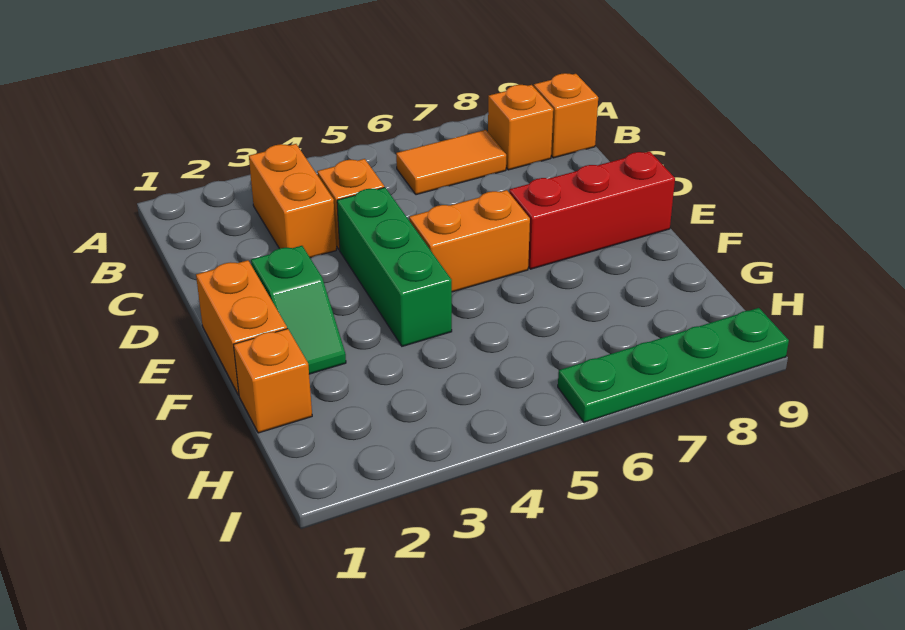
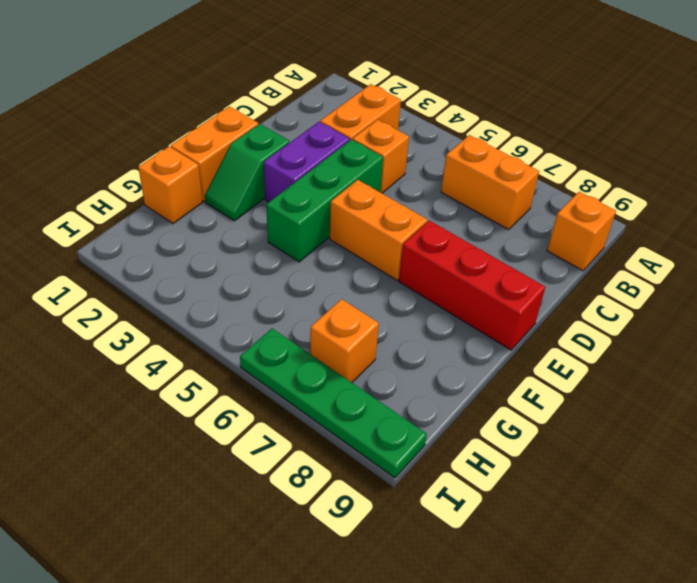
orange 1x2 tile [396,130,506,195] -> orange 1x2 brick [441,135,539,229]
orange 1x1 brick [488,85,553,170] -> orange 1x1 brick moved to [310,299,379,382]
none -> purple 1x2 brick [264,122,350,202]

